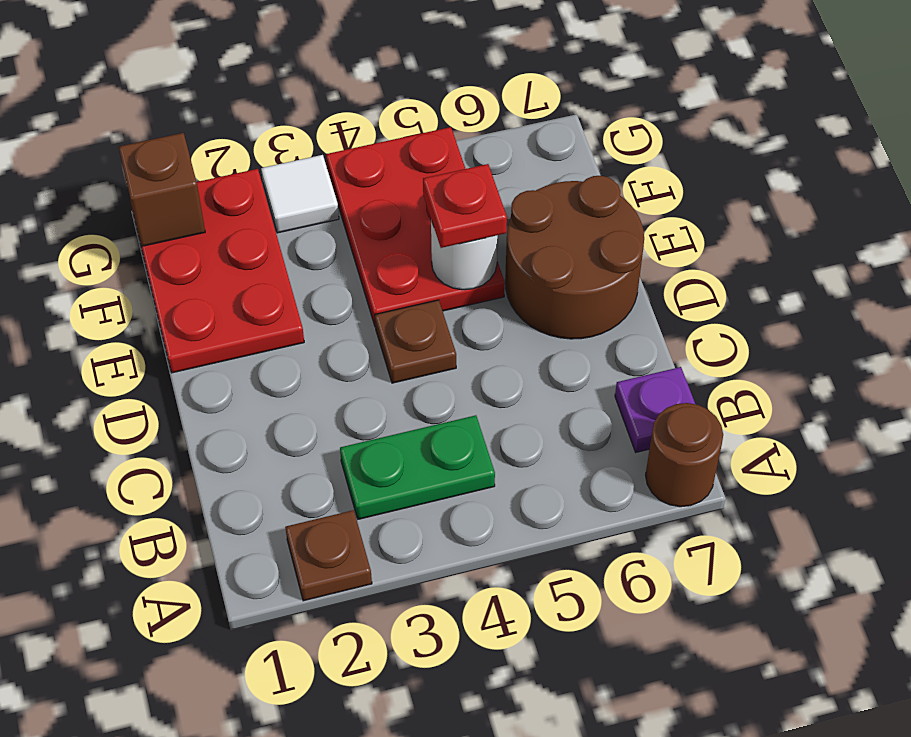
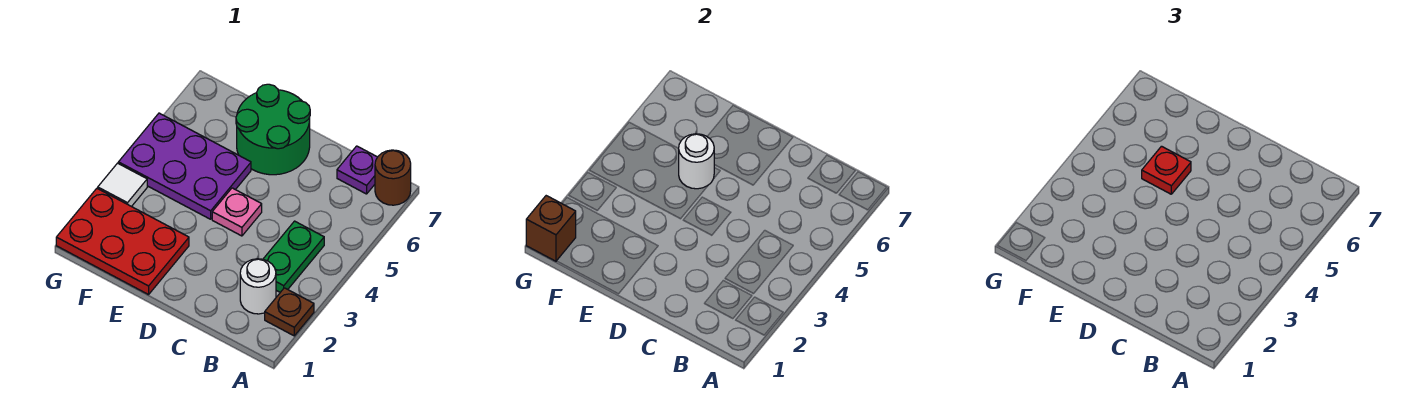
none -> white 1x1 round brick [240,259,276,314]
brown 1x1 plate [375,300,456,383] -> pink 1x1 plate [212,188,262,236]
brown 2x2 round brick [505,176,644,339] -> green 2x2 round brick [236,84,310,175]
red 2x3 plate [326,127,505,325] -> purple 2x3 plate [118,113,251,219]

